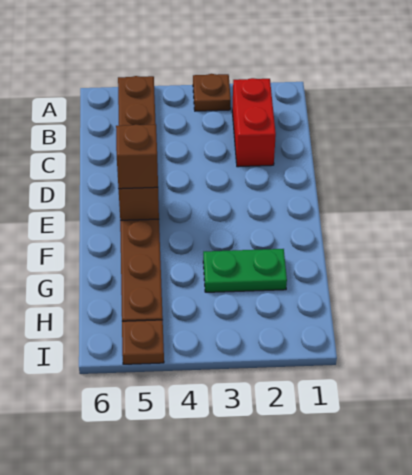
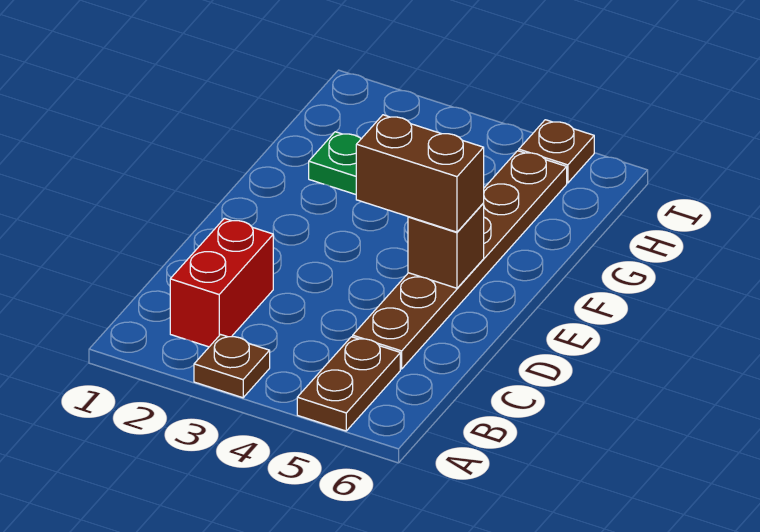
brown 1x1 brick [116,124,158,189] -> brown 1x2 brick [356,115,484,232]

